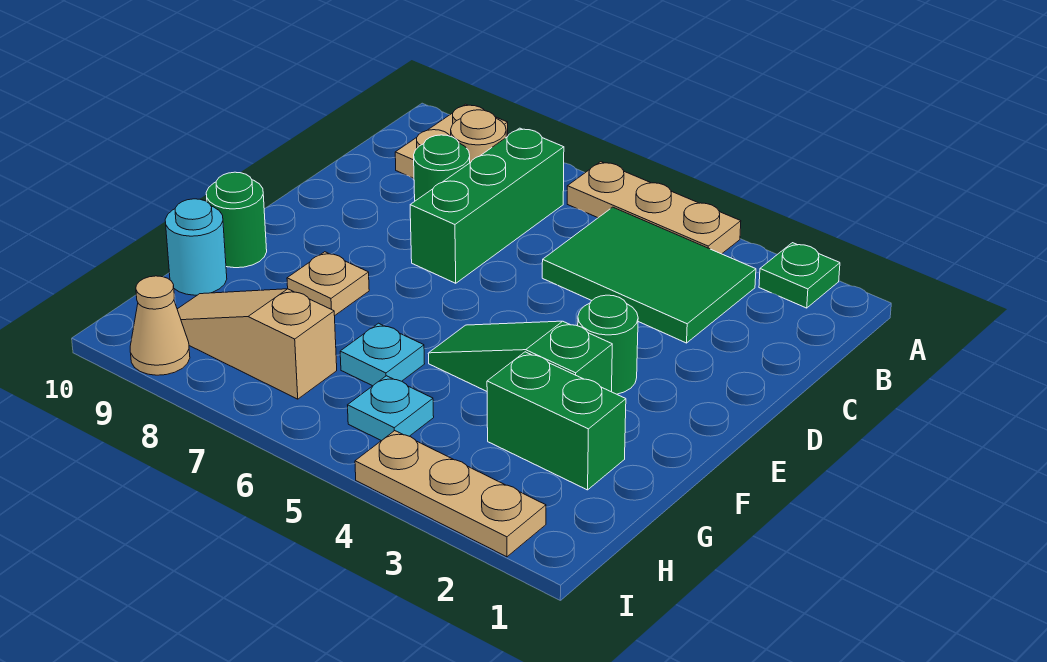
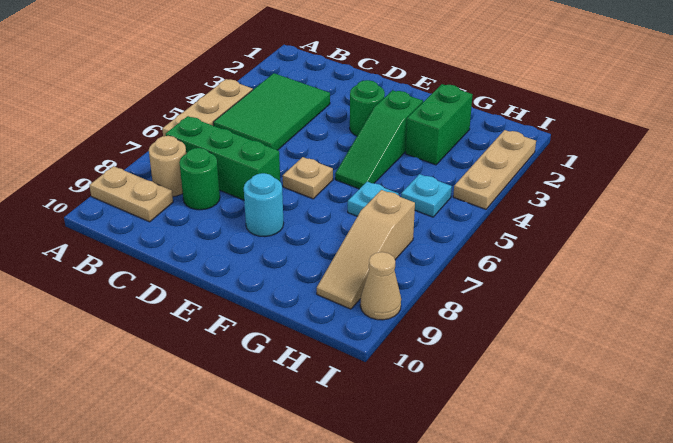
green 1x1 plate [759,243,840,308] -> none
tan 1x1 plate [287,252,369,316] -> tan 1x1 plate moved to [283,157,333,199]
green 1x1 round brick [206,172,267,268] -> none
cyan 1x1 round brick [165,199,227,295] -> cyan 1x1 round brick moved to [244,173,284,237]

